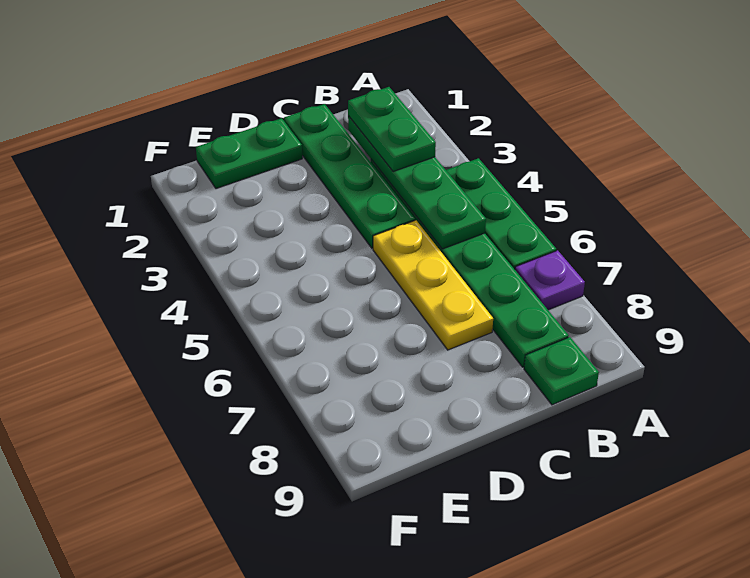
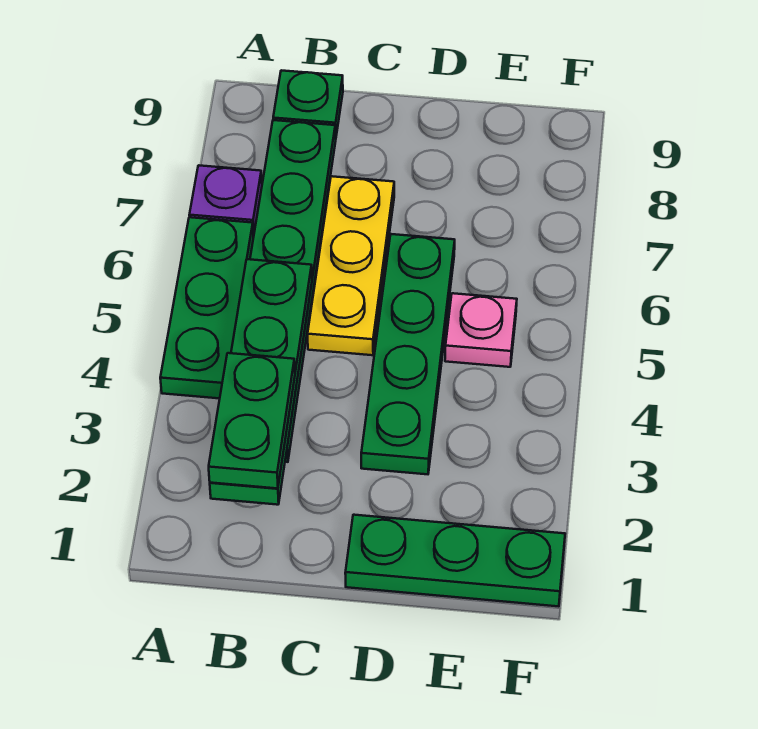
green 1x4 plate [284,104,415,248] -> green 1x4 plate moved to [361,234,455,474]
green 1x2 plate [196,118,302,189] -> green 1x3 plate [345,515,565,606]
none -> pink 1x1 plate [445,293,517,367]

